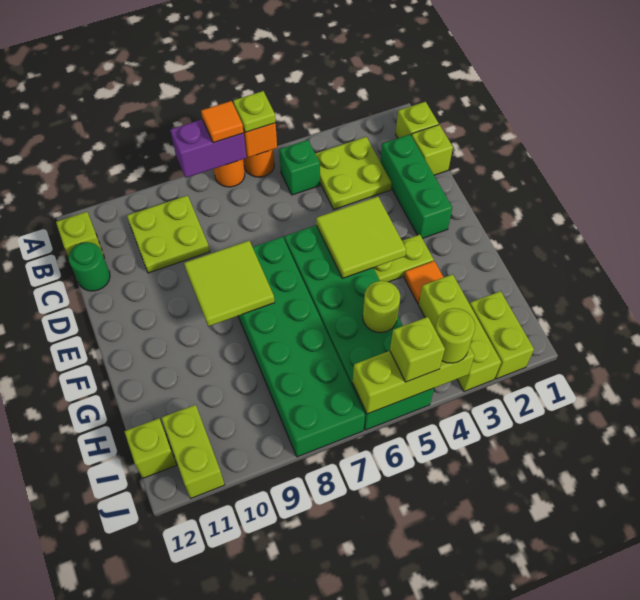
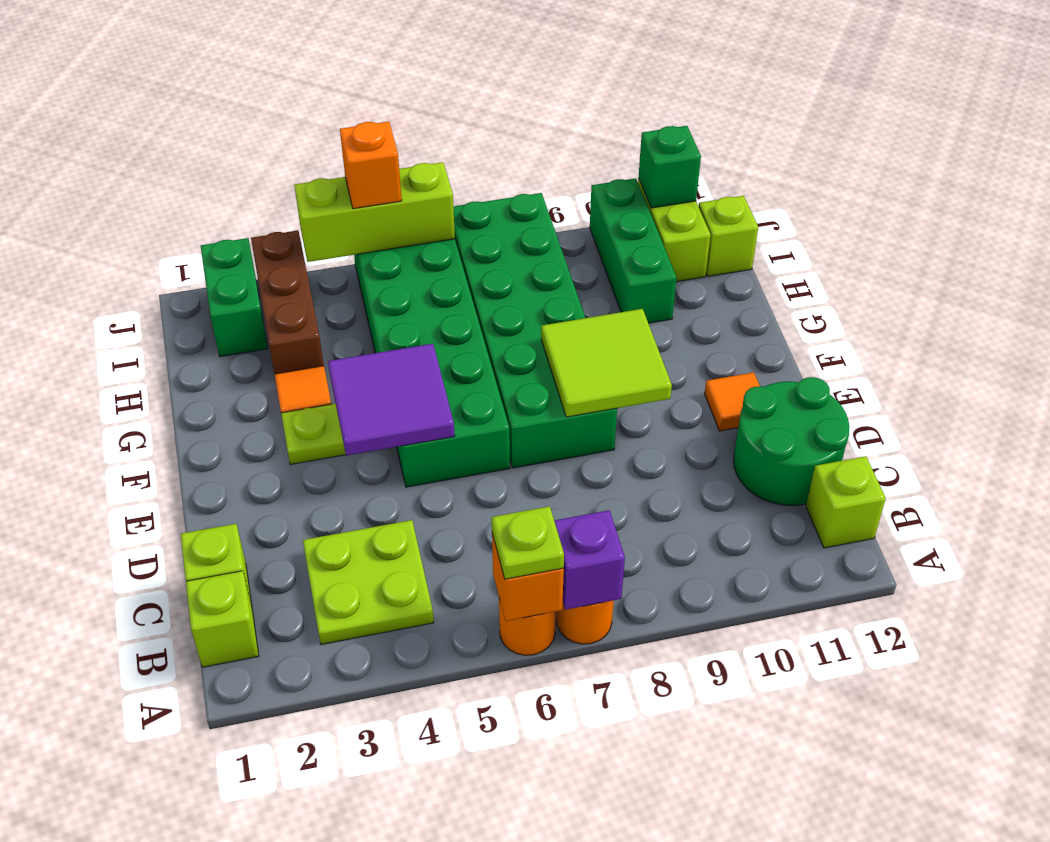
purple 1x2 brick [170,119,246,178] -> purple 1x1 brick [554,510,625,610]
orange 1x1 tile [201,101,244,143] -> orange 1x1 tile moved to [705,372,760,431]
green 1x1 brick [279,140,320,195] -> green 1x1 brick moved to [638,126,701,208]
lime 2x2 plate [127,195,210,273] -> none
green 1x3 brick [380,134,452,238] -> green 1x3 brick moved to [590,178,677,323]
green 1x1 round brick [68,242,110,291] -> green 2x2 round brick [734,377,849,506]
lime 2x2 tile [316,197,406,278] -> purple 2x2 tile [328,344,455,456]
lime 1x3 brick [419,274,501,391] -> brown 1x3 brick [251,230,324,374]
lime 1x1 round brick [363,281,400,333] -> none
lime 1x2 brick [470,291,534,379] -> green 1x2 brick [201,238,268,357]
lime 1x1 round brick [435,308,475,363] -> none
lime 1x1 brick [390,317,445,382] -> orange 1x1 brick [340,122,402,209]

